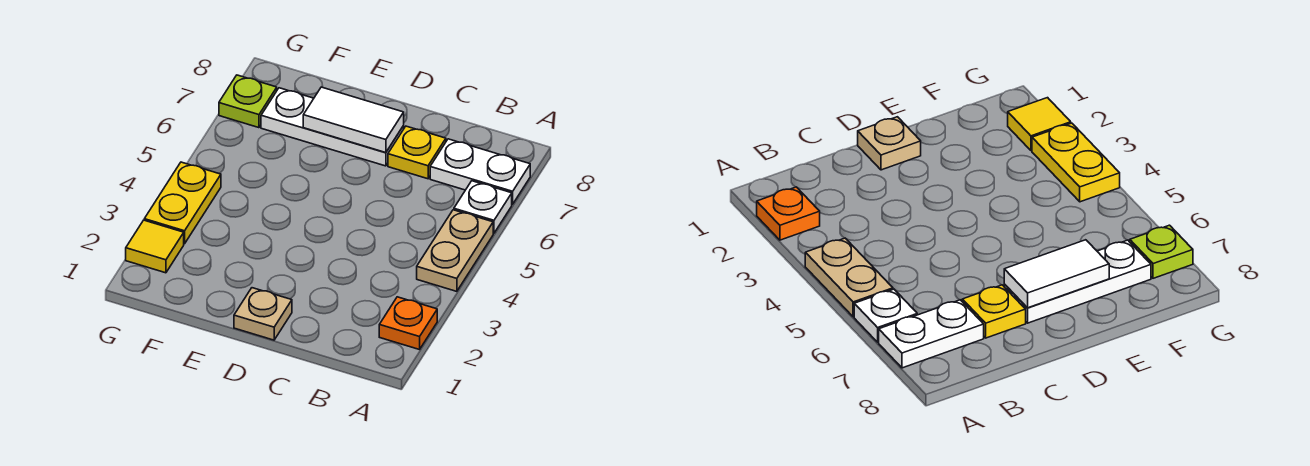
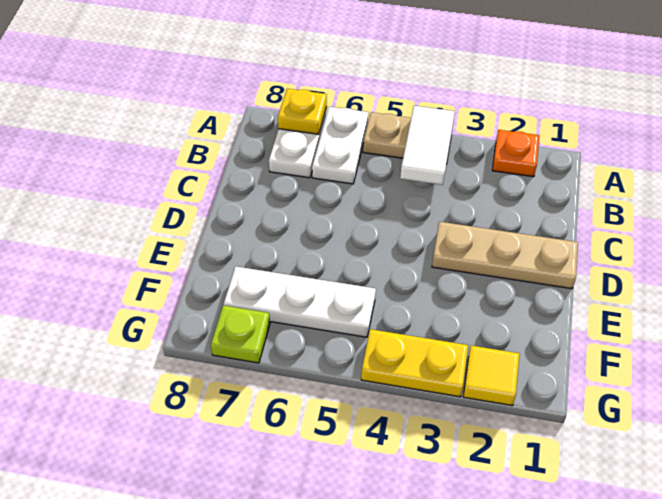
white 1x1 plate [454,181,512,233] -> white 1x2 plate [312,107,368,184]
yellow 1x1 plate [388,126,446,179] -> yellow 1x1 plate moved to [278,89,327,134]
tan 1x1 plate [234,288,292,340] -> tan 1x3 plate [432,222,578,289]
white 1x3 plate [261,88,404,166] -> white 1x3 plate turned to [224,266,376,337]
white 1x2 tile [303,87,404,153] -> white 1x2 tile moved to [400,106,455,185]

